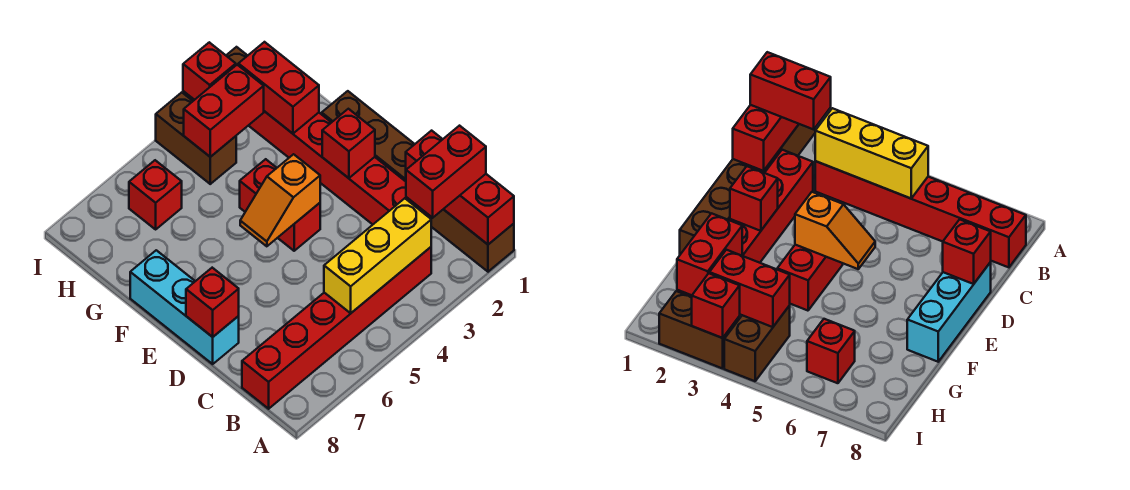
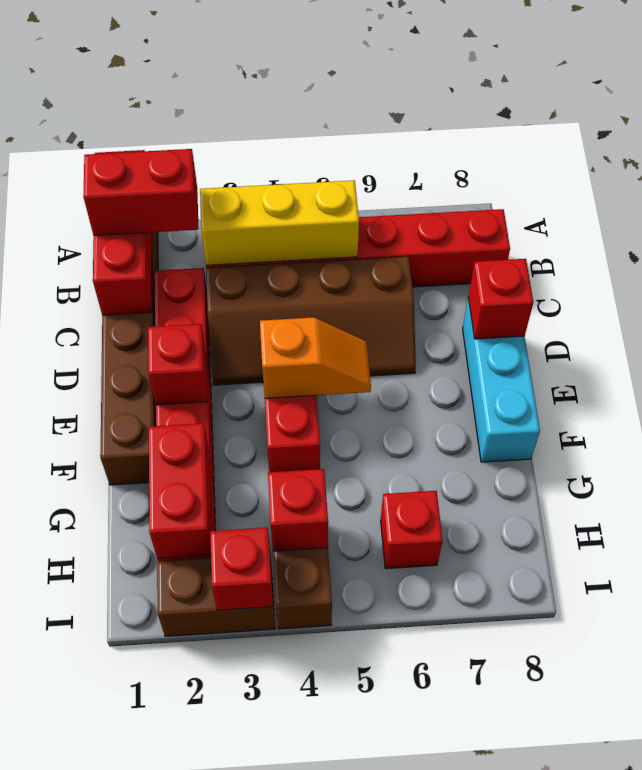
none -> brown 2x4 slope [206,257,416,385]
red 1x2 brick [184,65,264,157] -> red 1x1 brick [268,469,328,551]

